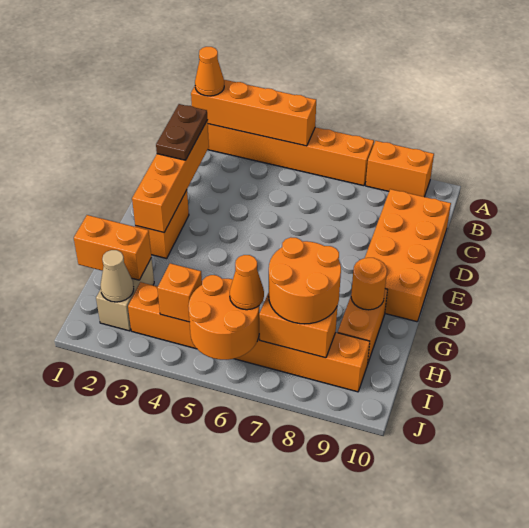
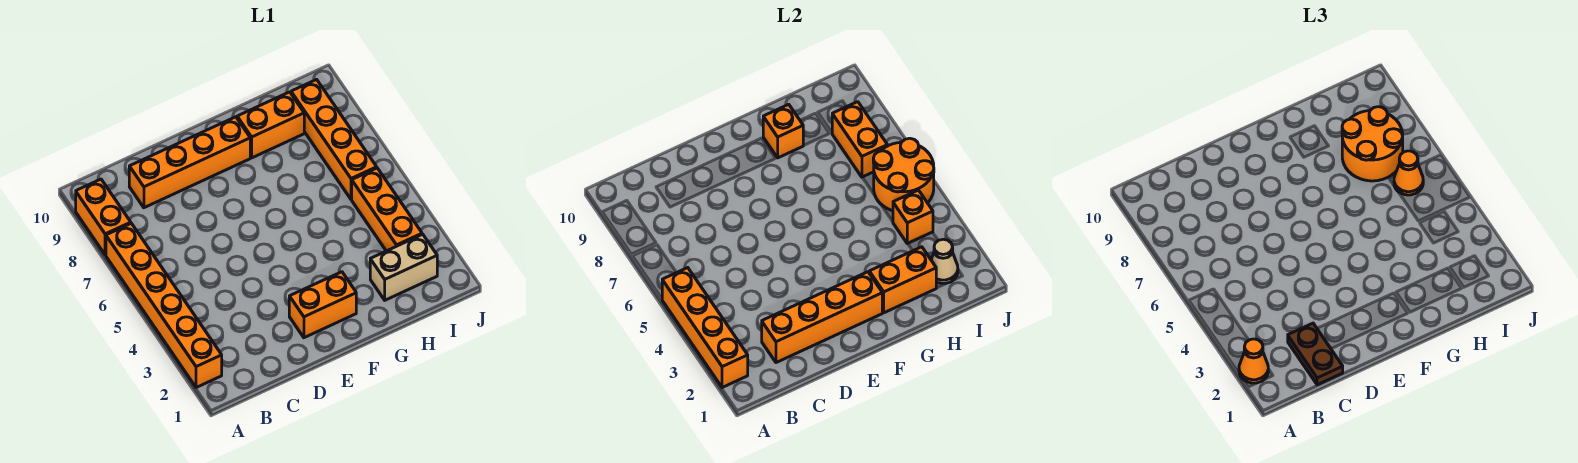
brown 1x2 plate [156,104,208,160] -> brown 1x2 plate turned to [1288,323,1343,385]
orange 2x4 brick [365,189,451,322] -> orange 1x4 brick [129,117,250,208]
orange 1x1 round brick [351,258,387,310] -> orange 1x1 brick [763,104,803,158]
orange 1x2 brick [74,215,151,280] -> orange 1x2 brick turned to [869,247,936,313]

